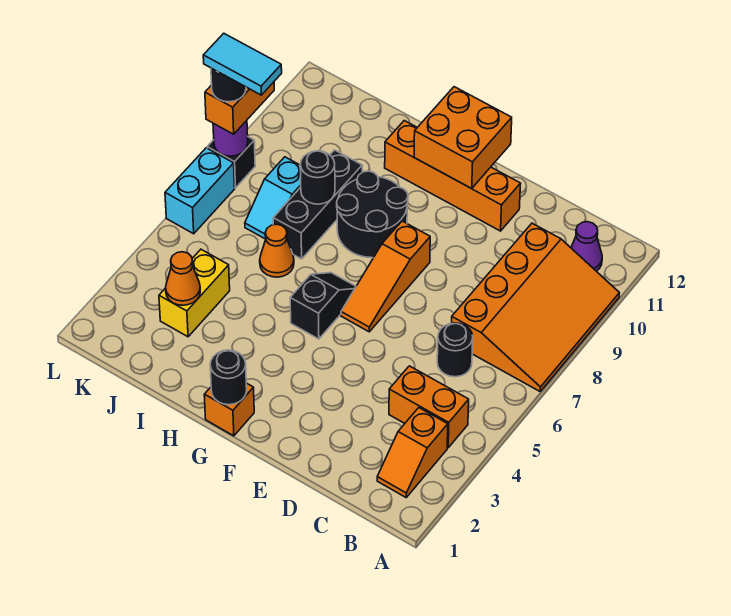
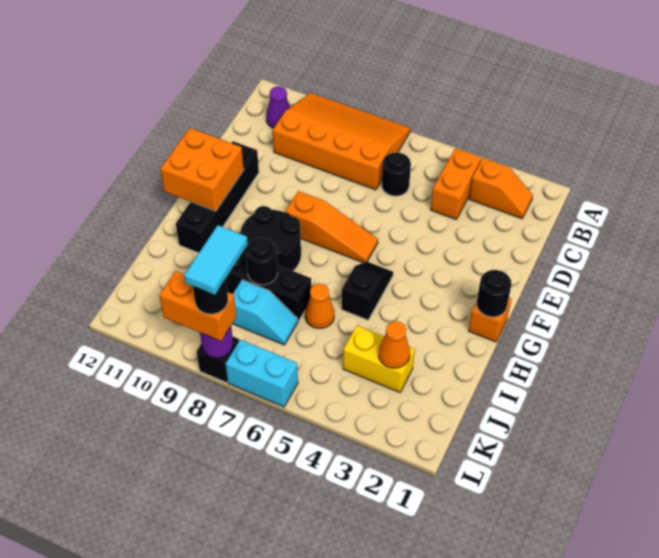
orange 1x4 brick [385,121,521,231] -> black 1x4 brick [176,141,259,253]
black 1x2 slope [290,273,356,339] -> black 1x2 slope turned to [342,262,393,320]

